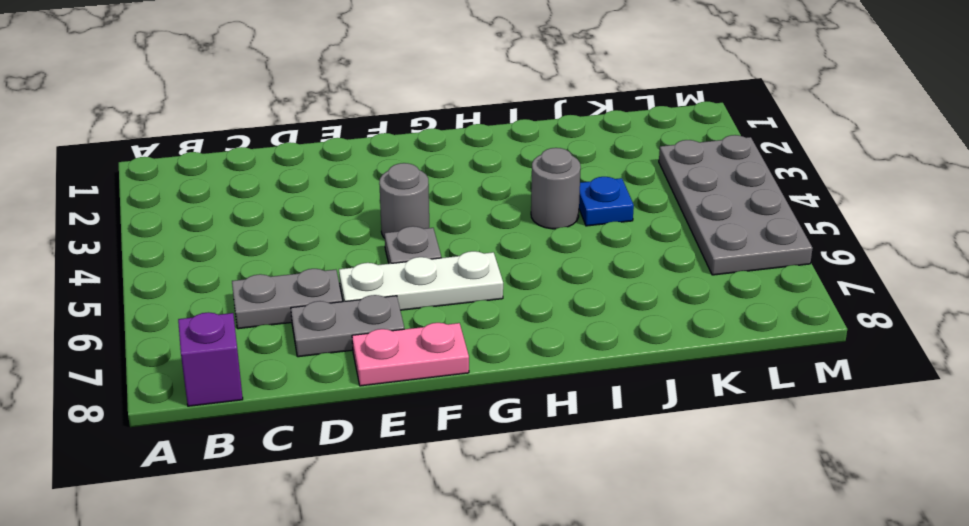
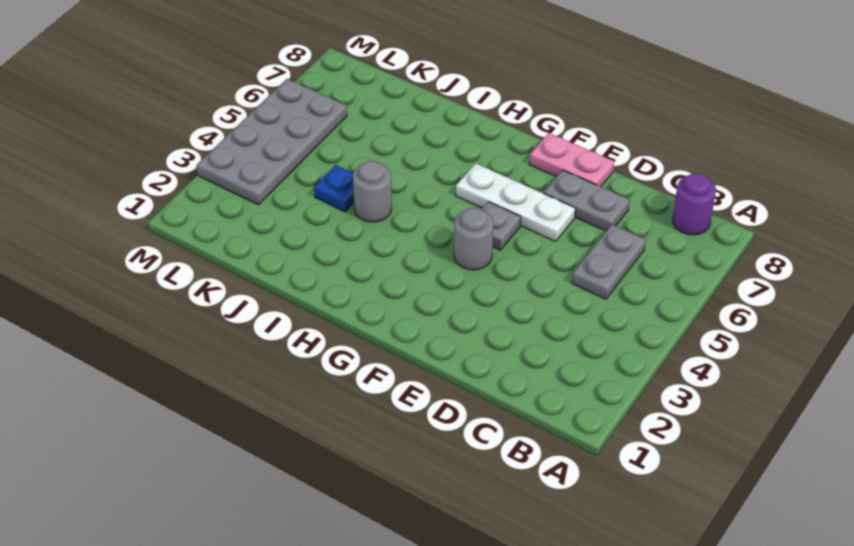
purple 1x1 brick [178,312,243,406] -> purple 1x1 round brick [673,173,716,235]
grey 1x2 plate [232,269,342,329] -> grey 1x2 plate turned to [572,225,646,299]

